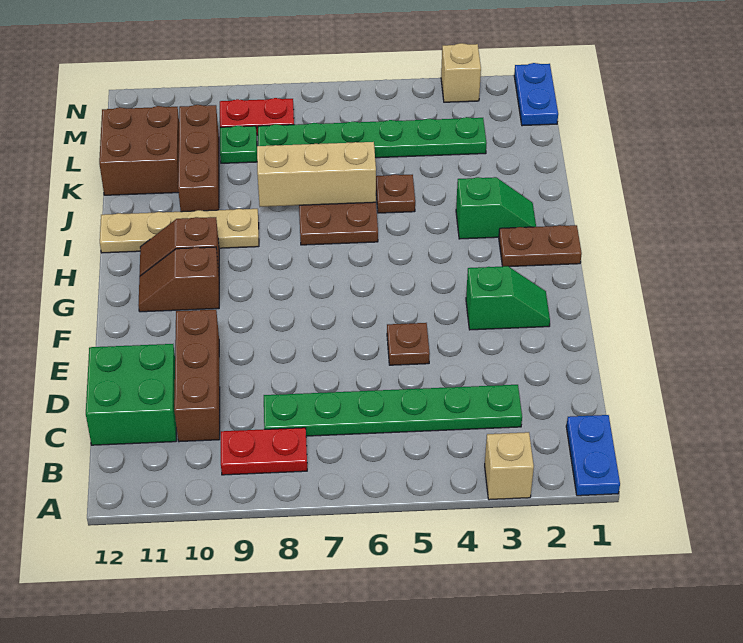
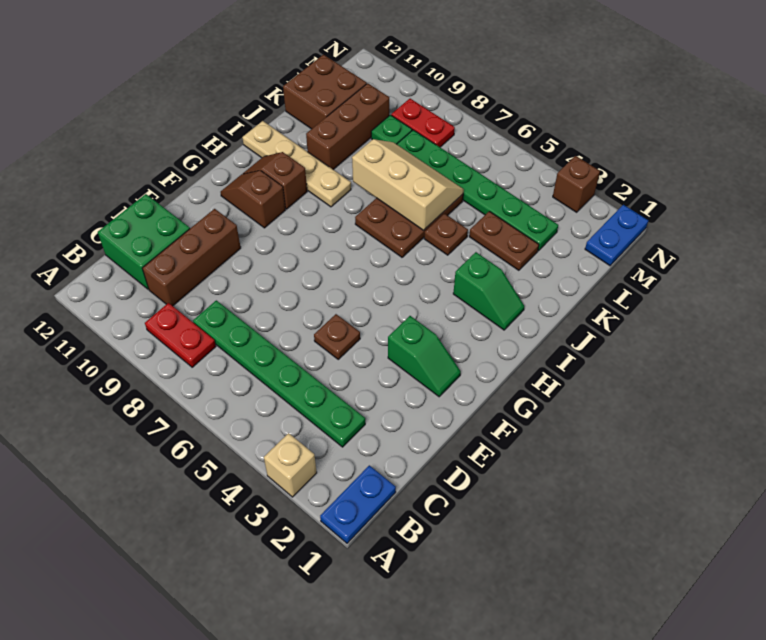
brown 1x2 plate [499,225,582,267] -> brown 1x2 plate moved to [469,211,539,270]
tan 1x1 brick [441,43,481,102] -> brown 1x1 brick [553,156,600,212]

